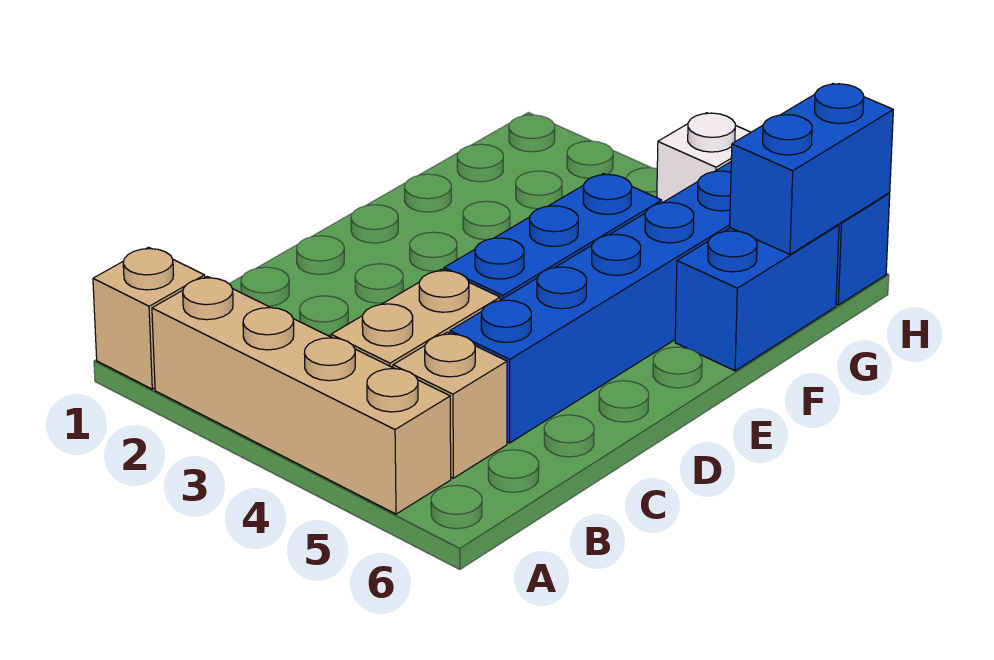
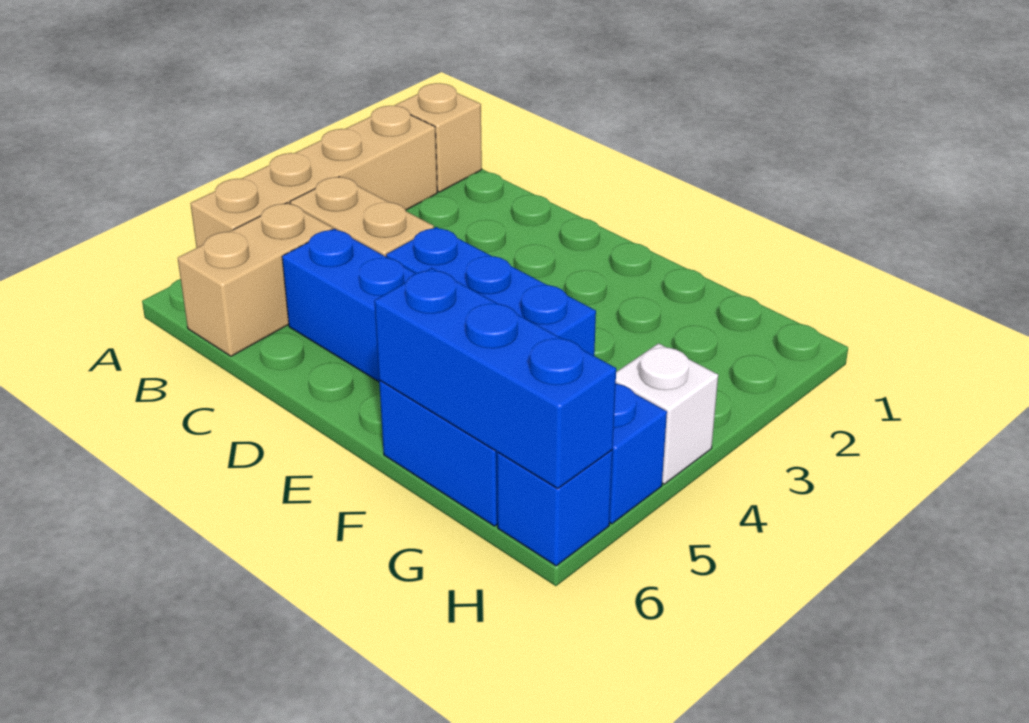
tan 1x1 brick [393,332,507,478] -> tan 1x2 brick [178,203,332,356]
blue 1x2 brick [730,84,893,254] -> blue 1x3 brick [374,268,616,489]

